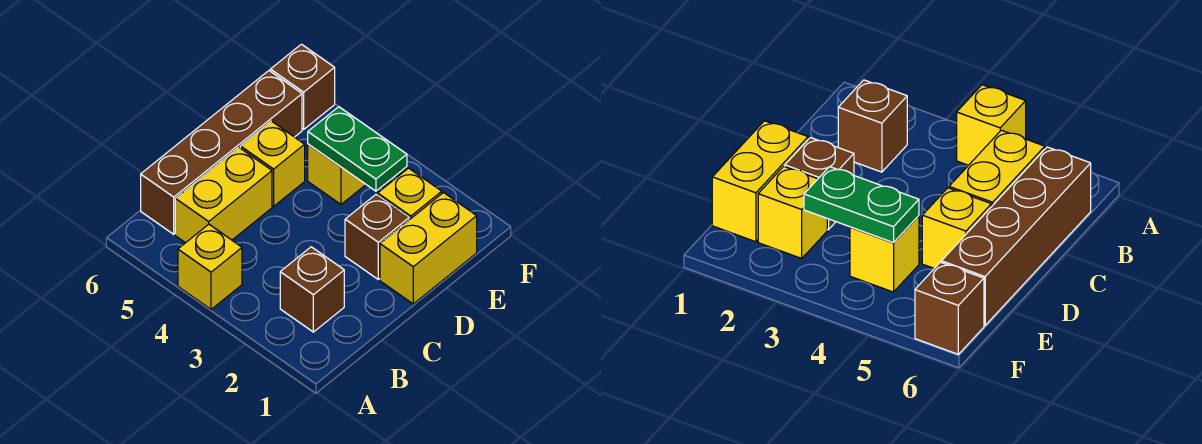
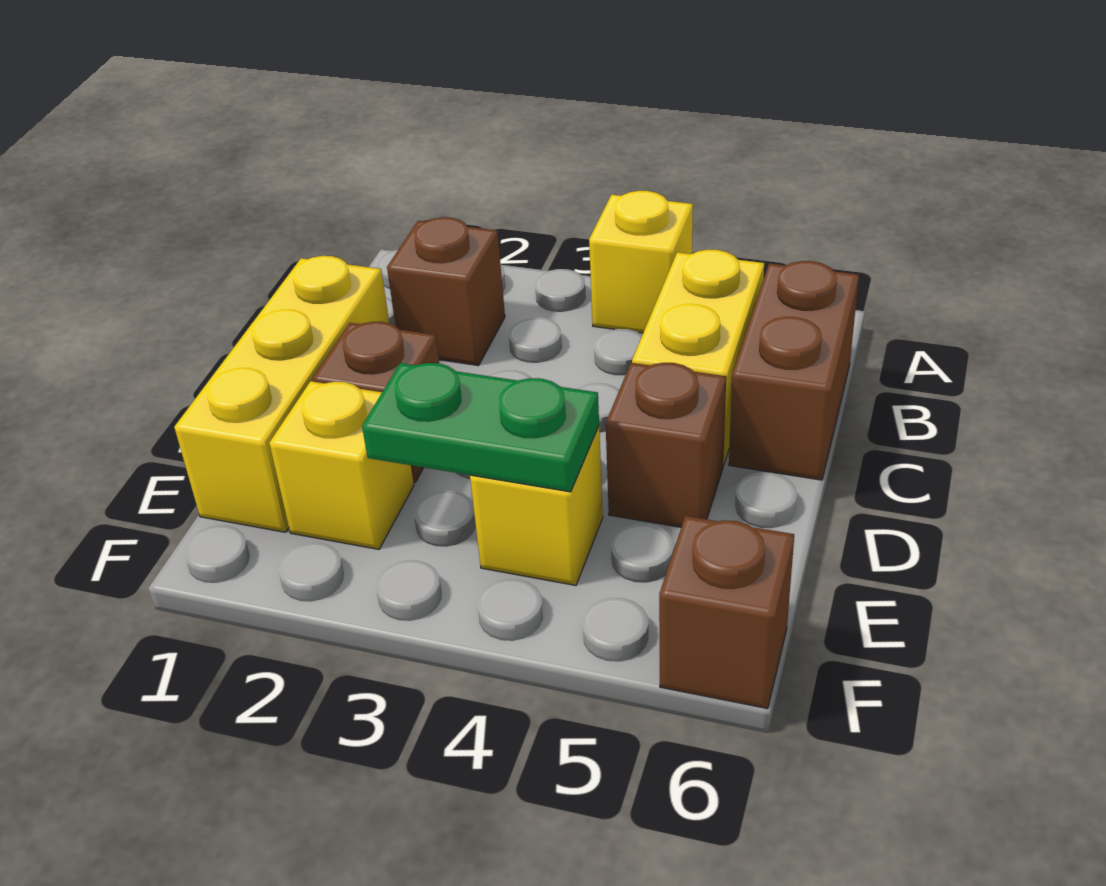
brown 1x4 brick [141,71,302,234] -> brown 1x2 brick [729,261,859,480]
yellow 1x2 brick [380,193,477,304] -> yellow 1x3 brick [174,256,389,532]
yellow 1x1 brick [240,121,305,206] -> brown 1x1 brick [606,363,726,527]

